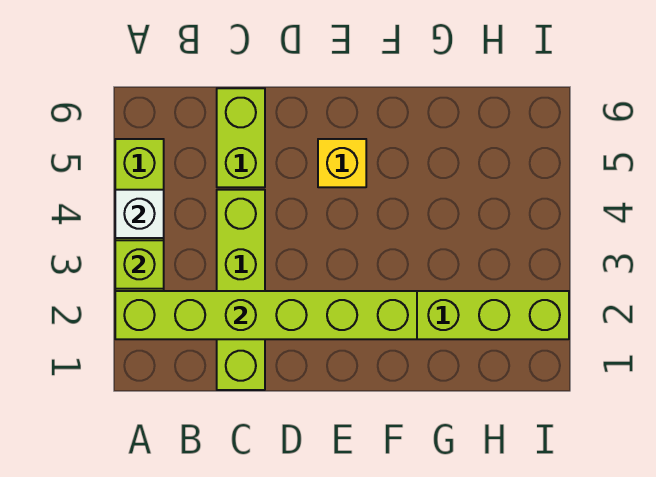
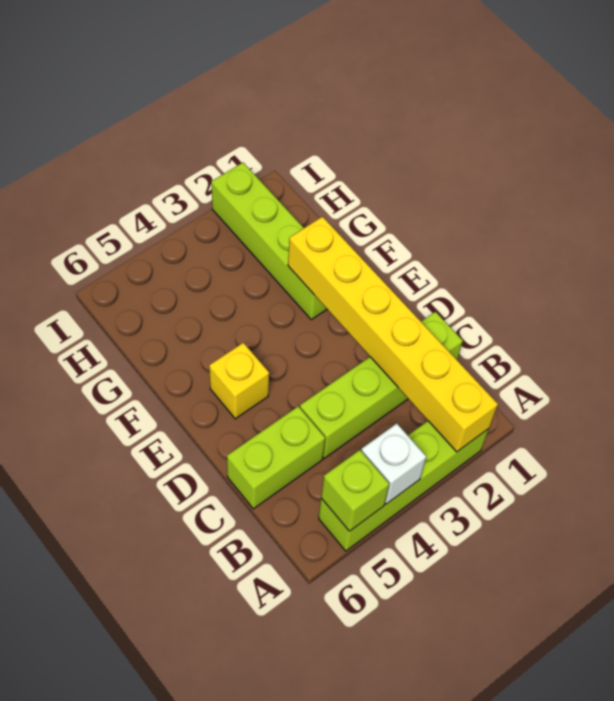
lime 1x6 brick [115,291,417,339] -> yellow 1x6 brick [288,217,498,452]
lime 1x1 brick [115,240,164,289] -> lime 1x1 brick moved to [321,450,389,531]

